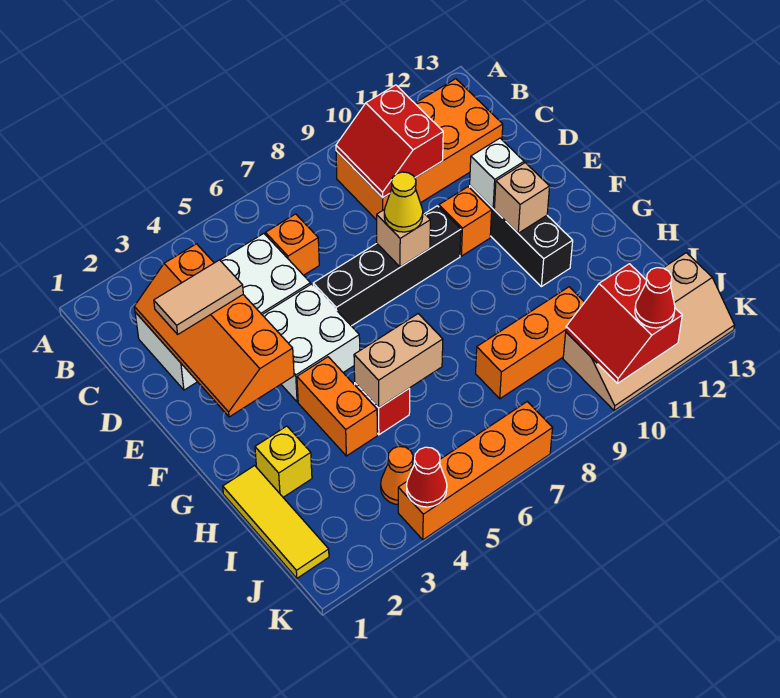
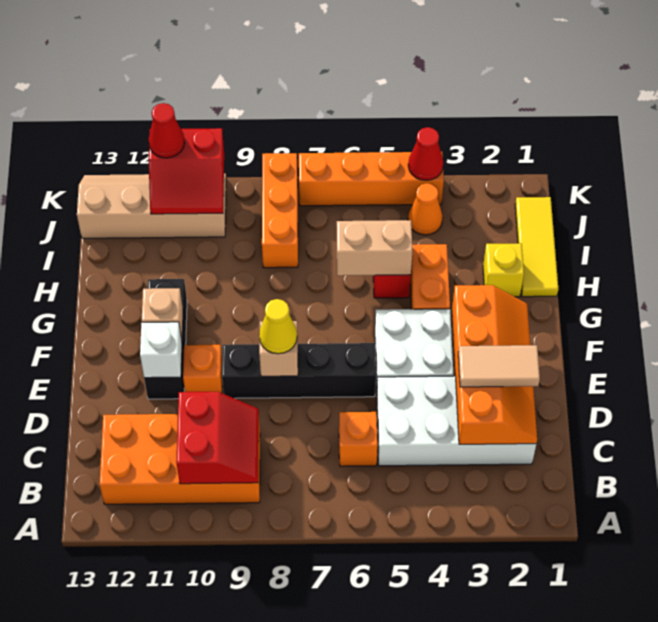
orange 1x3 brick [476,287,584,399] -> orange 1x3 brick turned to [262,153,298,268]
red 2x2 slope [566,264,682,383] -> red 2x2 slope turned to [149,128,224,214]

